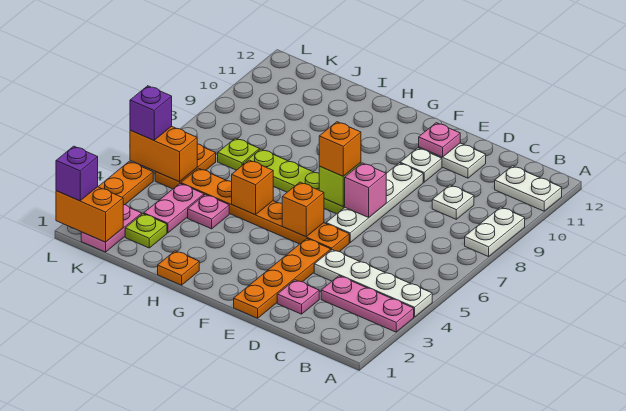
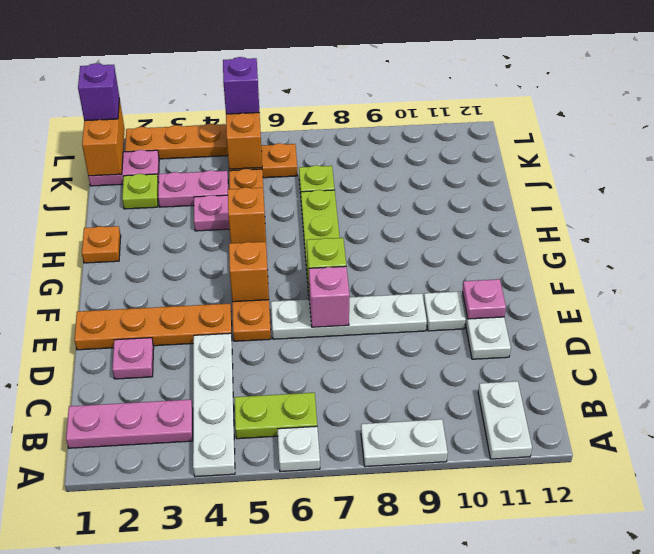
pink 1x3 plate [321,276,414,332] -> pink 1x3 plate turned to [66,400,193,448]
none -> lime 1x2 plate [235,393,317,439]
white 1x1 plate [432,185,474,219] -> white 1x1 plate moved to [278,426,320,472]
orange 1x1 brick [319,122,361,176] -> none

